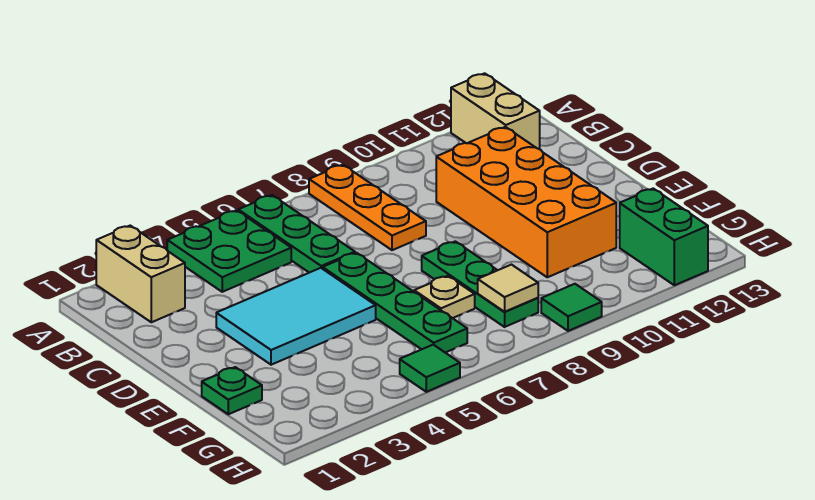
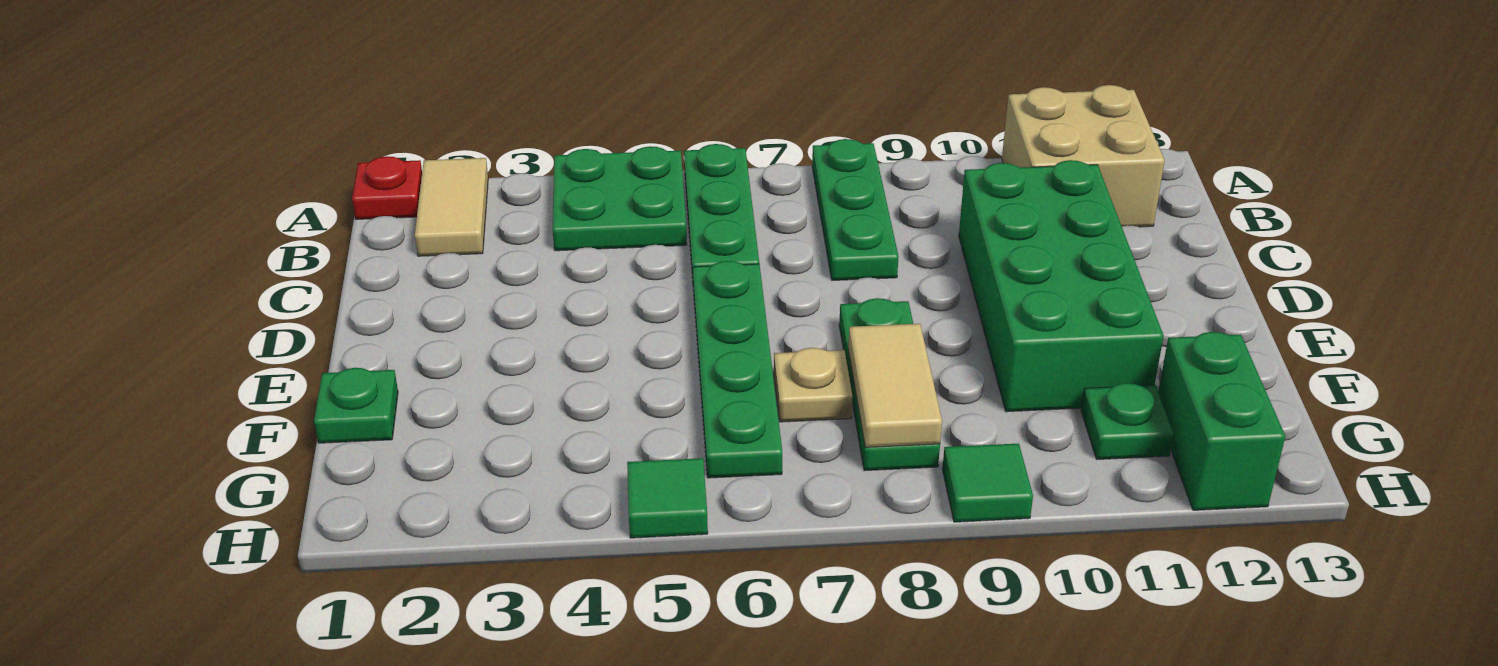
none -> red 1x1 plate [352,156,422,219]
tan 1x2 brick [96,226,185,322] -> tan 1x2 tile [415,158,488,256]
orange 1x3 plate [309,165,426,250] -> green 1x3 plate [812,139,899,280]
tan 1x2 brick [451,73,540,149] -> tan 2x2 brick [1002,85,1165,227]
orange 2x4 brick [436,127,616,277] -> green 2x4 brick [959,160,1164,412]
cyan 2x3 tile [216,268,376,365] -> none
tan 1x1 tile [478,265,538,312] -> tan 1x2 tile [848,324,942,447]
none -> green 1x1 plate [1081,383,1174,459]

